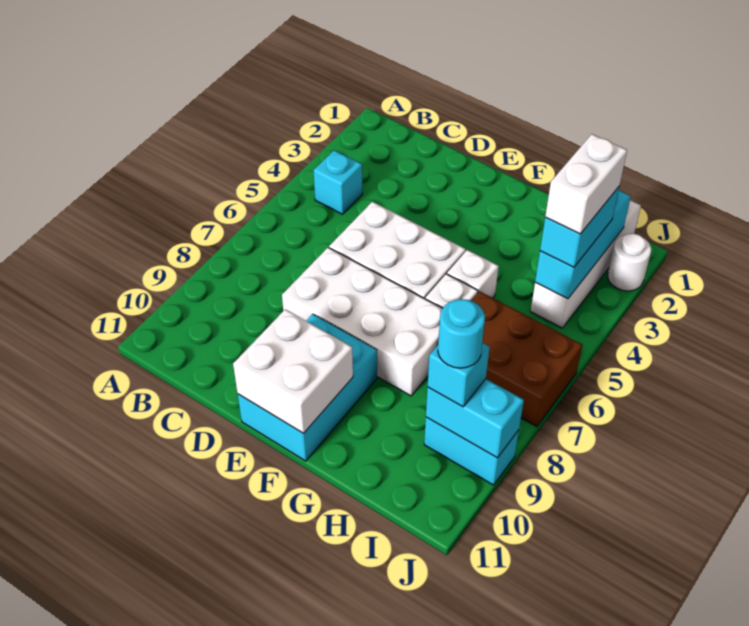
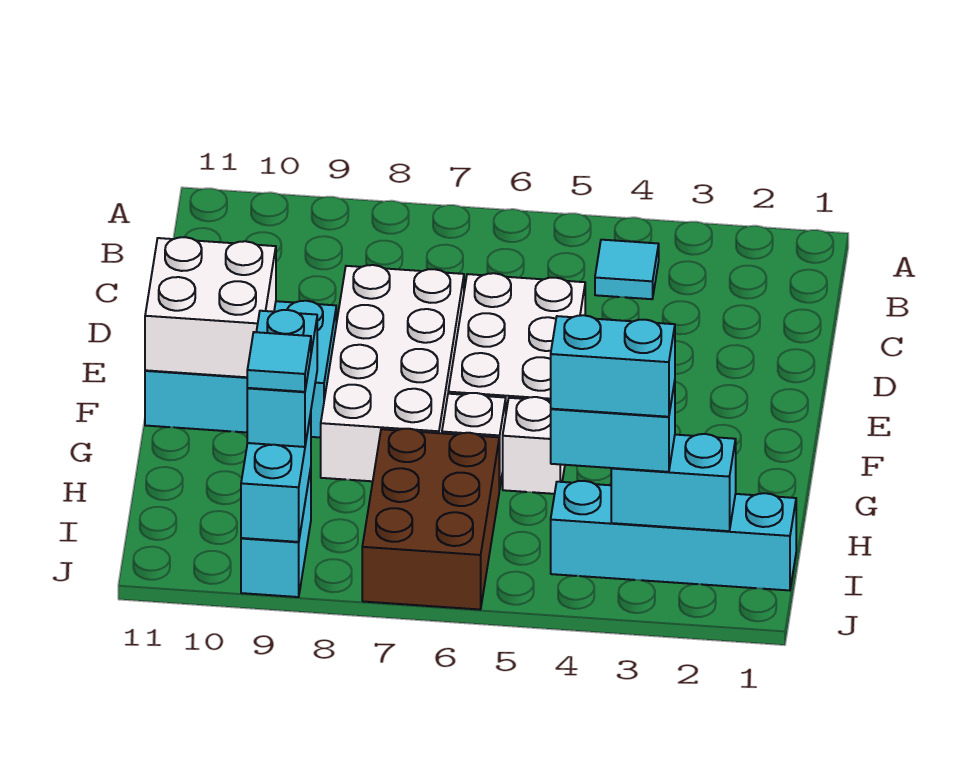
cyan 1x1 brick [314,150,362,214] -> cyan 1x1 tile [595,240,659,299]
white 1x4 brick [531,200,641,328] -> cyan 1x4 brick [551,481,796,590]
cyan 1x3 brick [535,191,631,299] -> cyan 1x2 brick [611,434,736,531]
white 1x2 brick [545,134,627,234] -> cyan 1x2 brick [551,315,675,417]
cyan 1x1 brick [428,343,490,407] -> cyan 1x2 brick [247,310,317,447]
cyan 1x1 round brick [438,299,485,368] -> cyan 1x1 tile [247,332,311,392]
white 1x1 round brick [608,234,651,291] -> none

